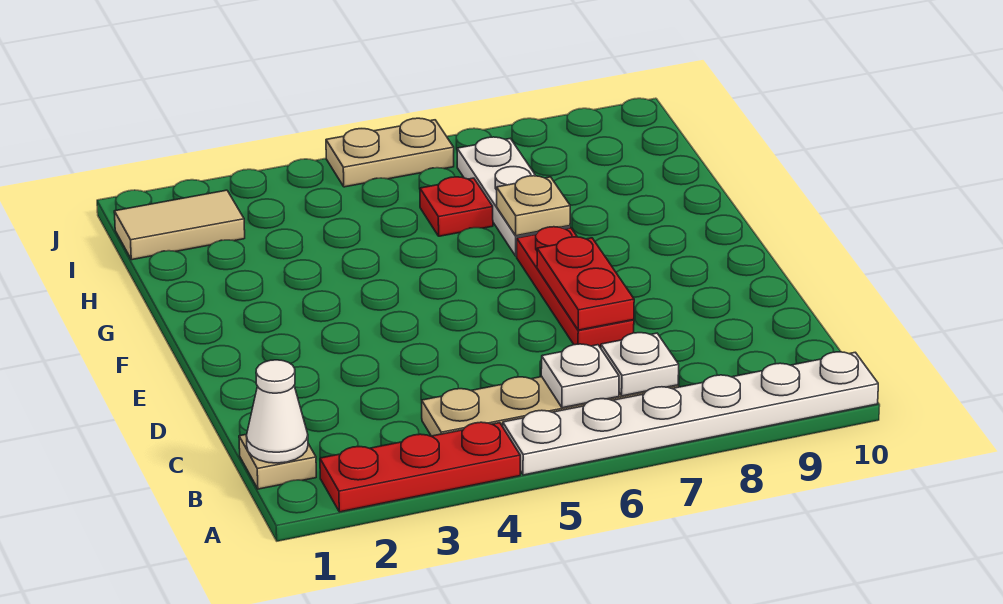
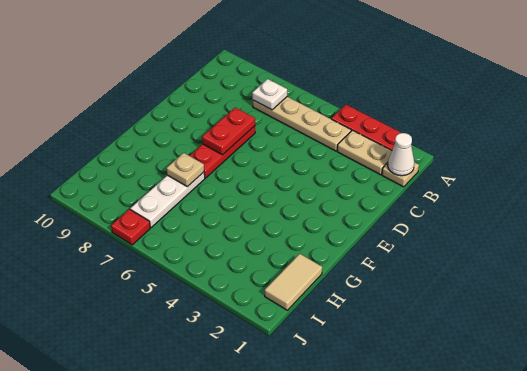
white 1x6 plate [503,352,878,475] -> none
white 1x1 plate [541,344,619,408] -> none
red 1x1 plate [420,177,493,236] -> red 1x1 plate moved to [111,209,150,245]
tan 1x2 tile [114,190,245,260] -> tan 1x2 tile turned to [265,254,322,310]
tan 1x2 plate [326,118,454,187] -> tan 1x2 plate moved to [337,130,392,175]

